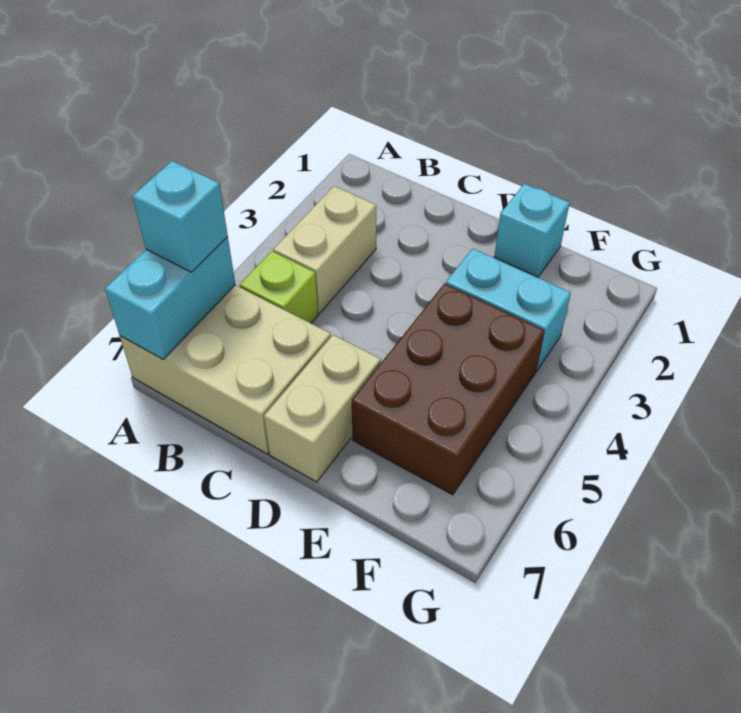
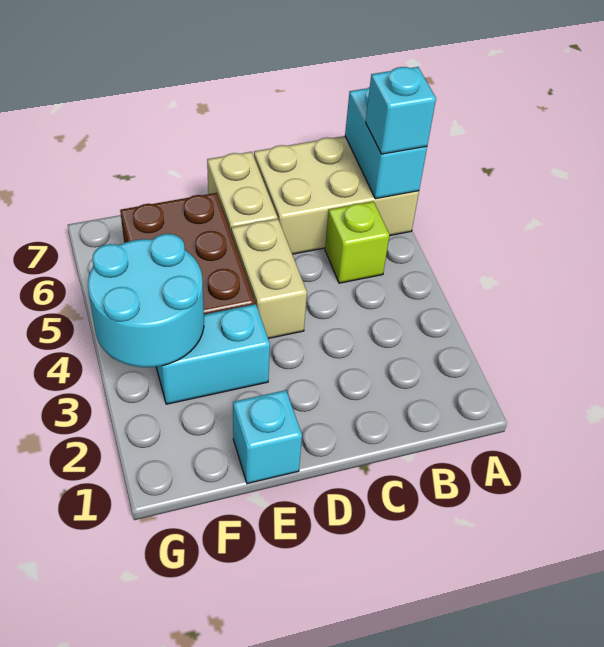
tan 1x2 brick [273,186,376,313] -> tan 1x2 brick moved to [231,219,307,338]
none -> cyan 2x2 round brick [88,234,204,367]

